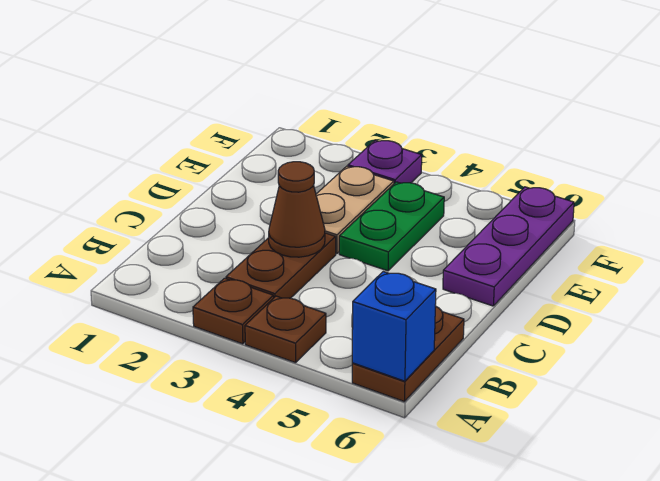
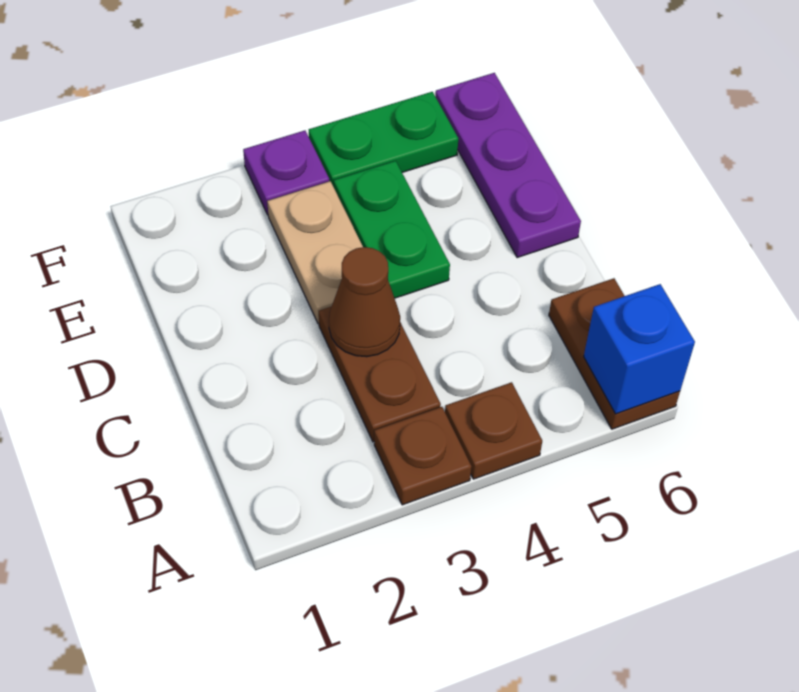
none -> green 1x2 plate [309,92,458,187]

